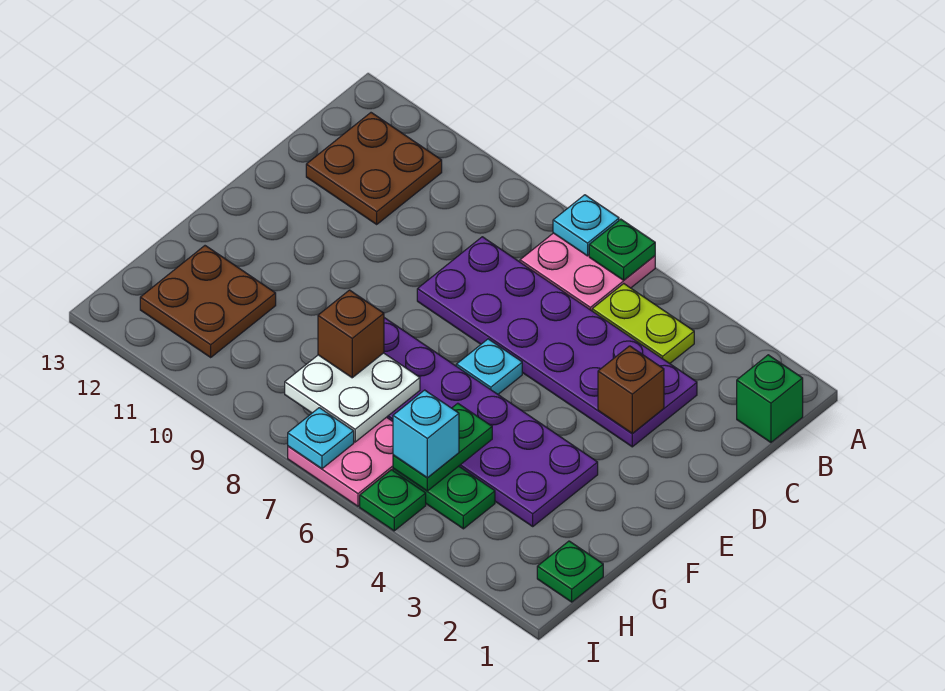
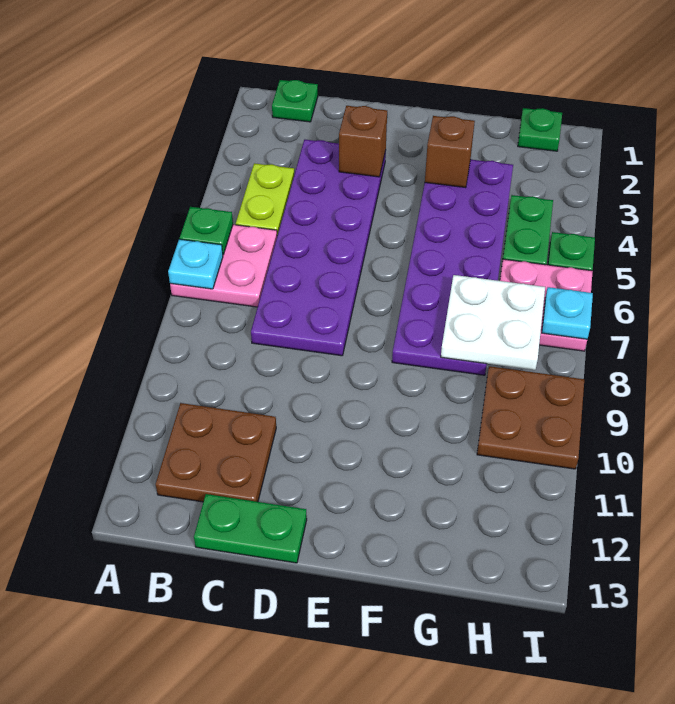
green 1x1 brick [737,355,803,442] -> green 1x1 plate [272,80,318,122]
cyan 1x1 plate [456,339,522,394] -> none
green 1x2 plate [393,403,492,491] -> green 1x2 plate moved to [194,494,307,563]
brown 1x1 brick [318,290,384,378] -> brown 1x1 brick moved to [425,116,475,188]
brown 2x2 plate [140,246,276,357] -> brown 2x2 plate moved to [477,366,584,469]
cyan 1x1 brick [393,390,459,478] -> none

